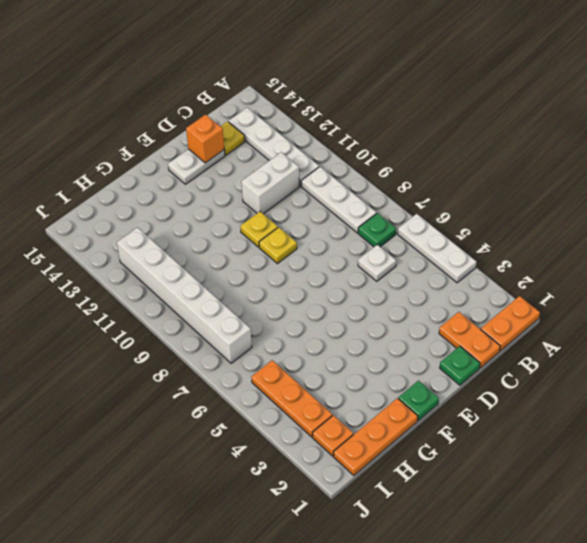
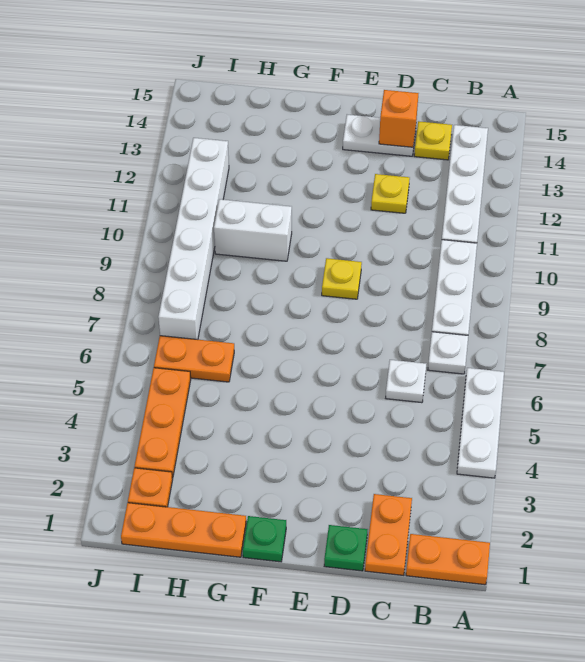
green 1x1 plate [358,213,396,247] -> white 1x1 plate [428,332,468,374]
white 1x2 brick [241,152,299,214] -> white 1x2 brick moved to [214,199,292,261]
yellow 1x1 plate [240,211,278,247] -> yellow 1x1 plate moved to [371,174,410,213]
none -> orange 1x2 plate [154,336,234,382]

